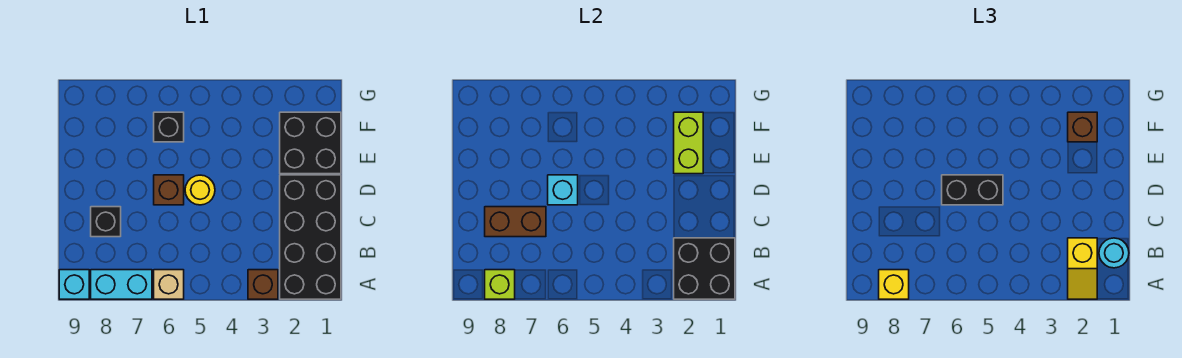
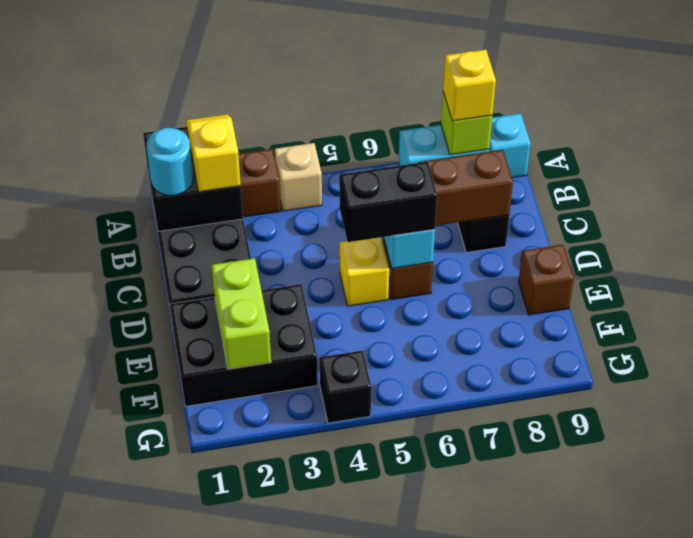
tan 1x1 brick [154,270,184,299] -> tan 1x1 brick moved to [275,143,322,211]
yellow 1x1 round brick [185,175,215,205] -> yellow 1x1 brick [340,237,389,306]
black 2x2 brick [280,112,341,174] -> black 2x3 brick [170,284,318,406]
brown 1x1 brick [1068,112,1097,142] -> brown 1x1 brick moved to [519,245,574,315]
black 1x1 brick [154,112,184,142] -> black 1x1 brick moved to [320,350,371,423]

